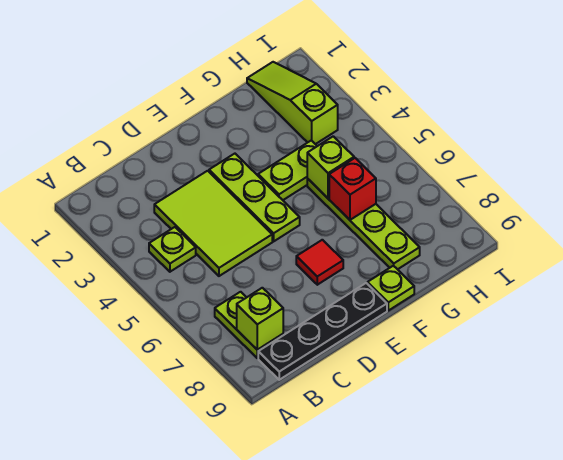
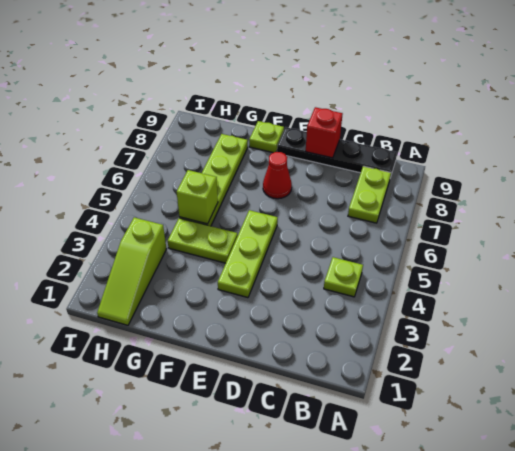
lime 1x1 brick [237,288,283,350] -> none
lime 2x3 tile [154,171,272,276] -> none
red 1x1 tile [296,240,343,285] -> red 1x1 cone [263,152,292,199]
red 1x1 brick [329,158,376,220] -> red 1x1 brick moved to [306,107,343,158]

